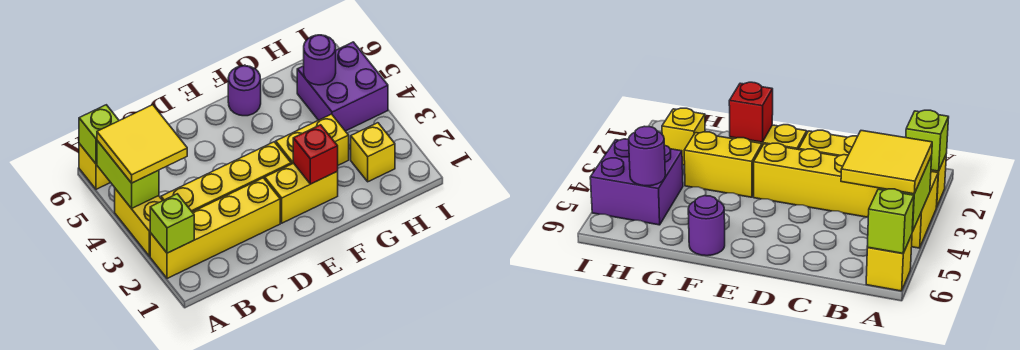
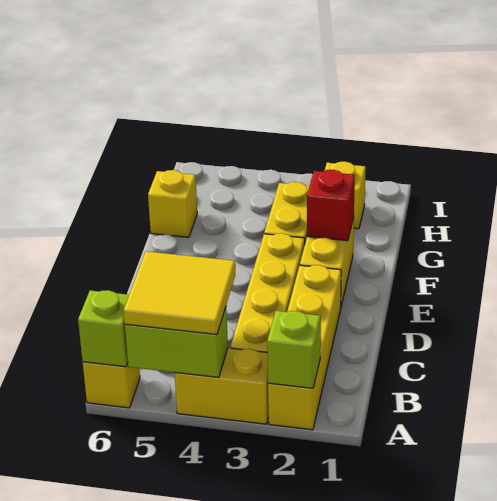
purple 1x1 round brick [228,66,261,116] -> none
none -> yellow 1x1 brick [148,170,197,237]
purple 2x2 brick [297,42,388,131] -> none
purple 1x1 round brick [304,35,336,85] -> none

